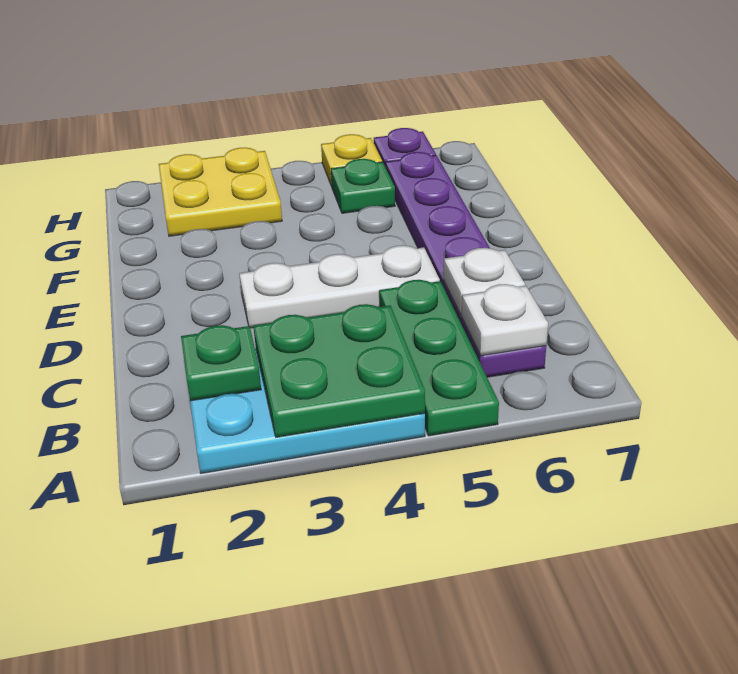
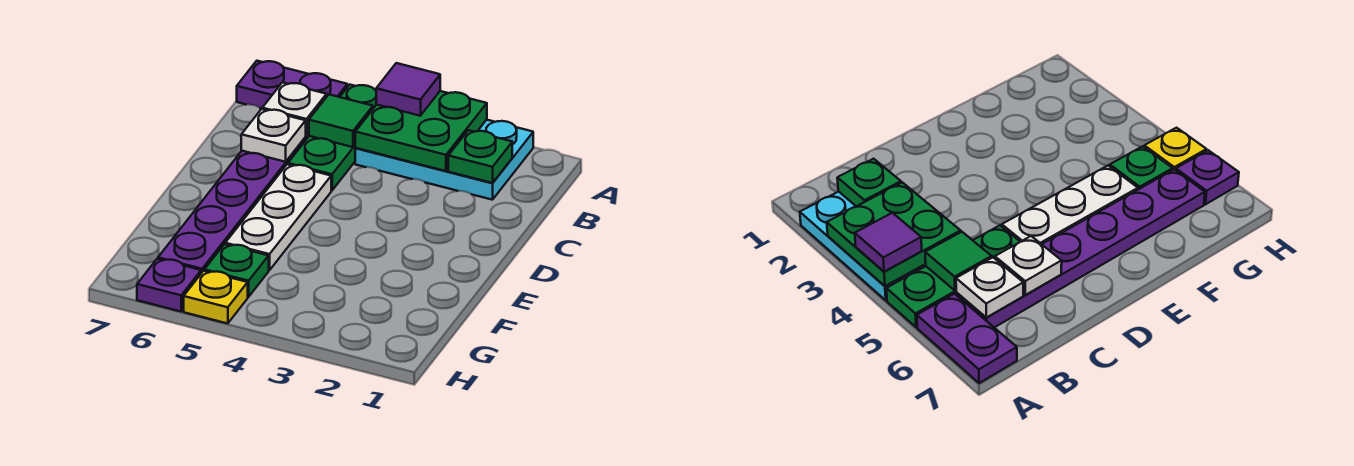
none -> purple 1x1 tile [376,63,440,116]
none -> purple 1x2 plate [237,61,347,108]
none -> green 1x1 tile [309,95,373,147]
white 1x3 plate [239,245,440,328] -> white 1x3 plate turned to [225,164,331,270]
yellow 2x2 plate [159,148,282,236] -> none

